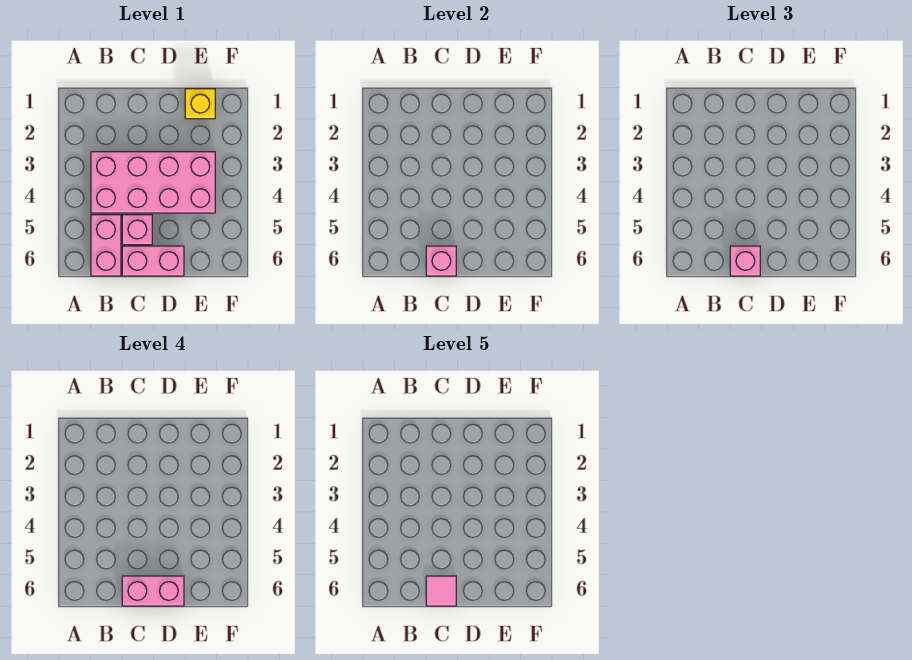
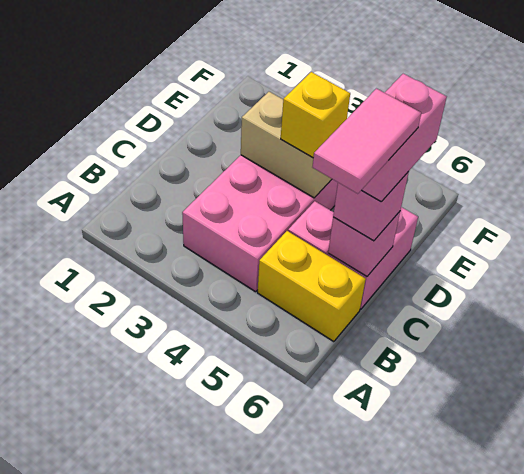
pink 1x2 brick [91,215,121,276] -> yellow 1x2 brick [258,231,366,342]
pink 1x1 tile [426,576,456,606] -> pink 1x2 tile [313,89,421,194]
none -> tan 1x2 brick [241,92,332,198]
yellow 1x1 brick [185,89,215,119] -> yellow 1x1 brick moved to [281,72,350,158]

